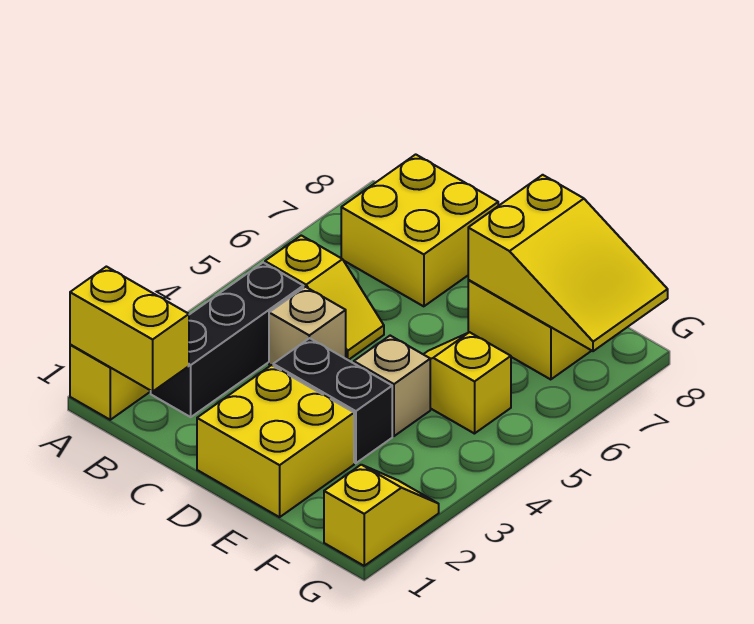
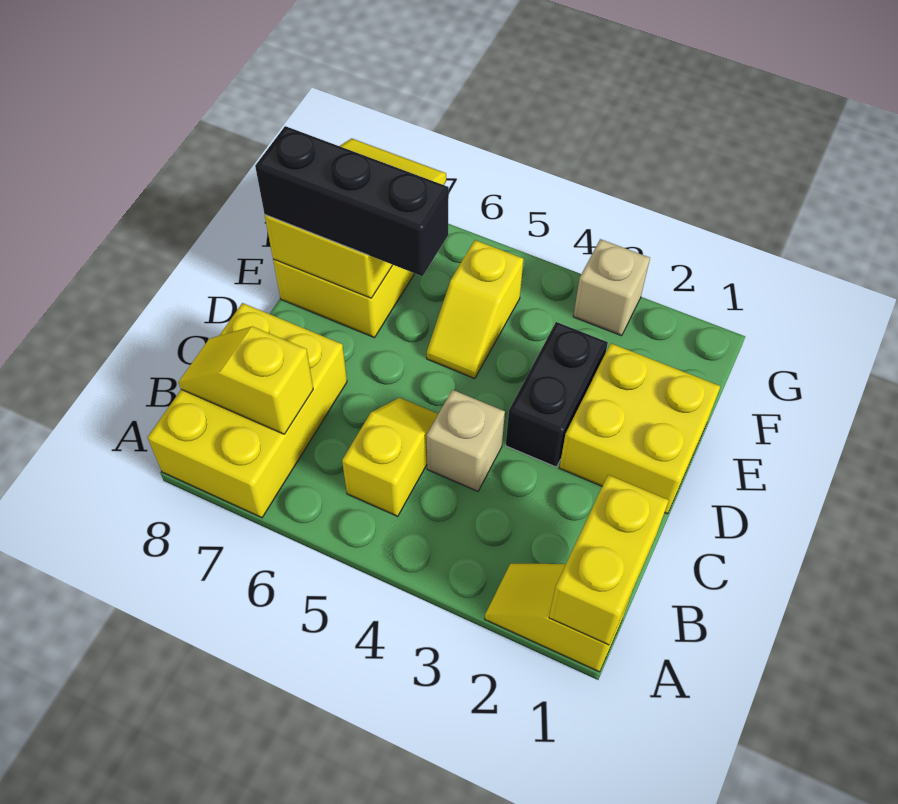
black 1x3 brick [151,263,303,417] -> black 1x3 brick moved to [255,126,449,276]
yellow 2x2 brick [341,154,498,306] -> yellow 2x3 brick [148,303,347,518]
tan 1x1 brick [354,336,430,436] -> tan 1x1 brick moved to [573,239,650,336]
yellow 1x2 slope [324,465,439,566] -> yellow 1x2 slope moved to [179,326,313,434]

